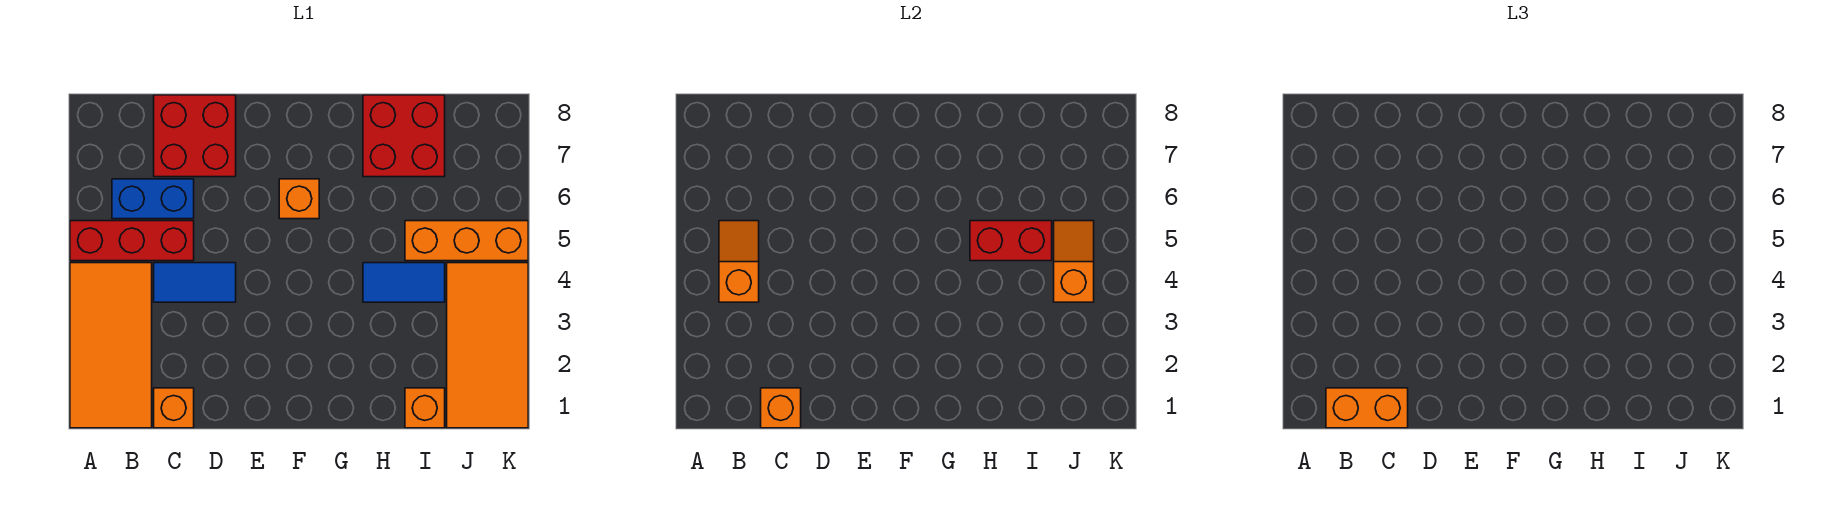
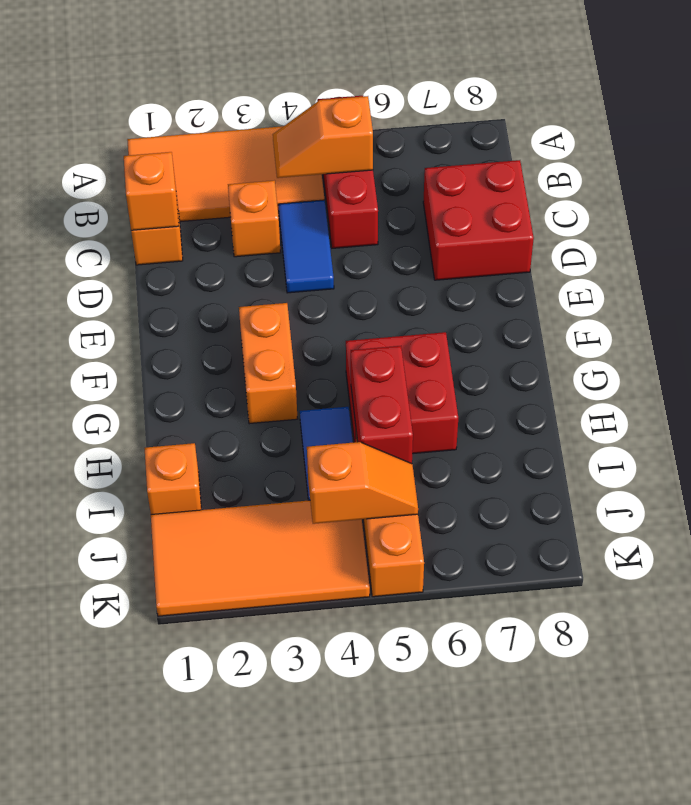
orange 1x2 brick [1326,388,1408,428] -> orange 1x2 brick moved to [239,303,298,424]
orange 1x2 slope [719,221,759,302] -> orange 1x2 slope turned to [273,96,373,178]
blue 1x2 brick [112,179,194,219] -> none
orange 1x1 brick [279,179,319,219] -> orange 1x1 brick moved to [228,181,281,257]
red 2x2 brick [363,95,445,177] -> red 2x2 brick moved to [346,332,458,454]

